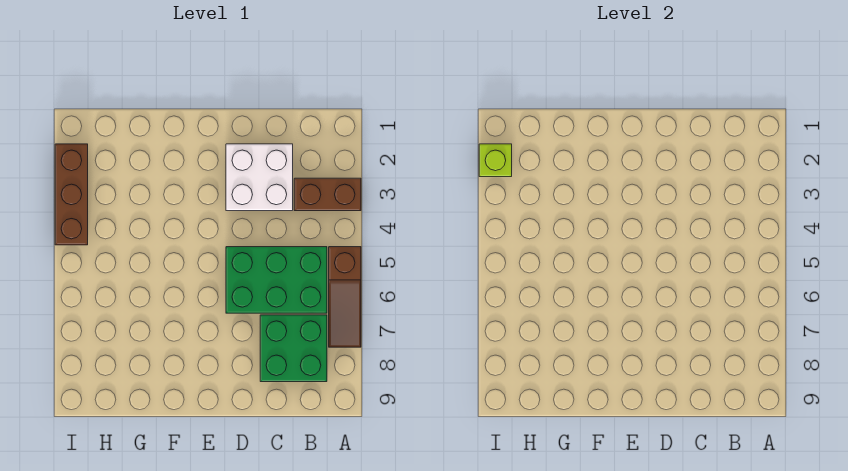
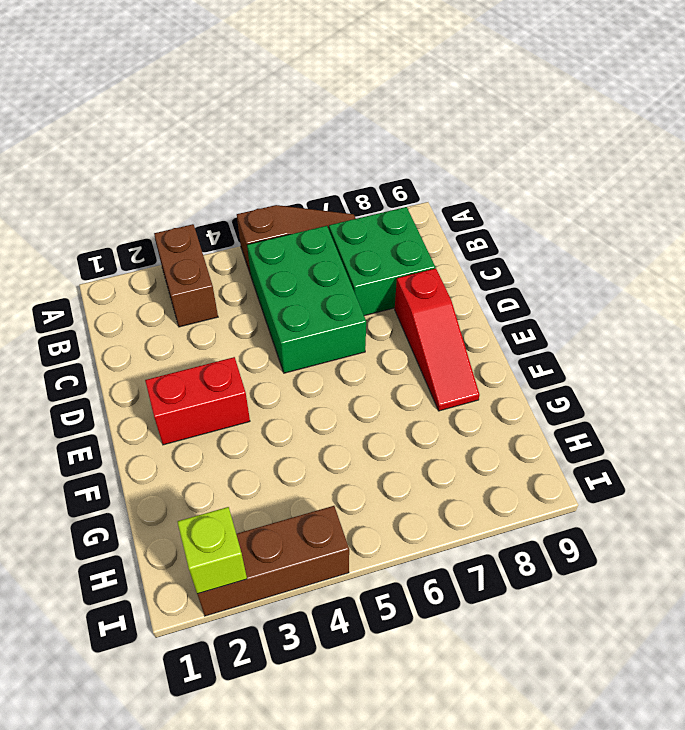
white 2x2 brick [226,144,293,211] -> none
none -> red 1x3 slope [395,268,480,411]
none -> red 1x2 brick [145,357,250,445]

